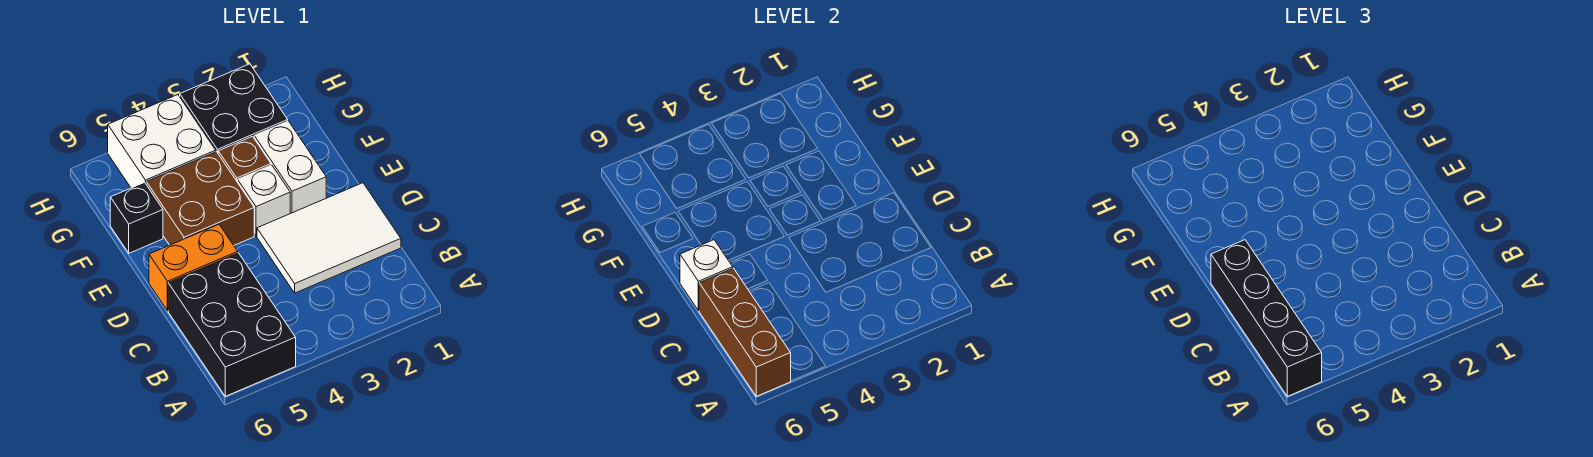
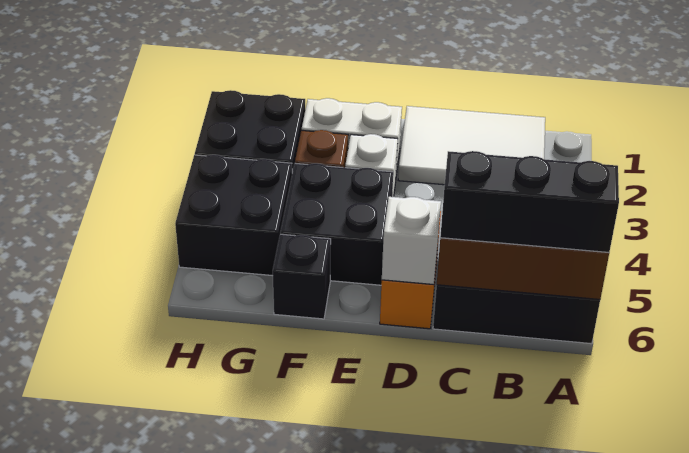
black 1x4 brick [1211,240,1322,396] -> black 1x3 brick [440,151,619,252]
white 2x3 tile [257,183,401,293] -> white 2x3 tile turned to [398,106,545,185]
brown 2x2 brick [146,152,254,245] -> black 2x2 brick [280,163,393,285]
white 2x2 brick [108,95,216,188] -> black 2x2 brick [175,155,292,276]

